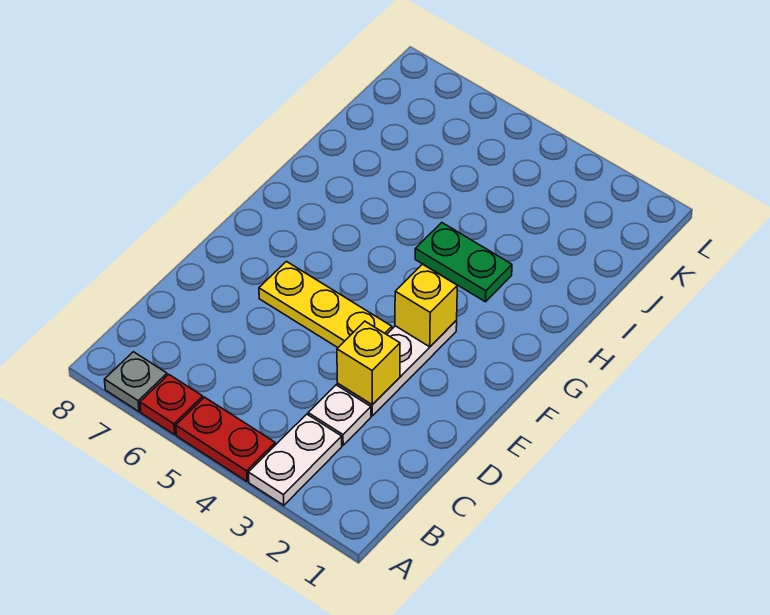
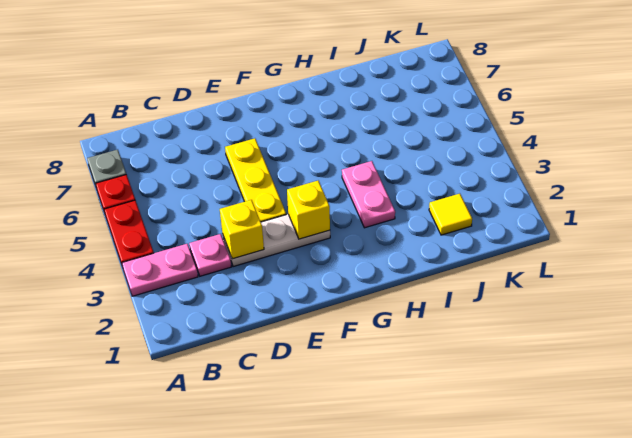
white 1x2 plate [248,414,342,505] -> pink 1x2 plate [122,244,198,296]
white 1x1 plate [308,385,371,445] -> pink 1x1 plate [189,234,231,276]
green 1x2 plate [415,223,512,302] -> pink 1x2 plate [342,161,395,228]
none -> yellow 1x1 tile [429,194,472,235]

